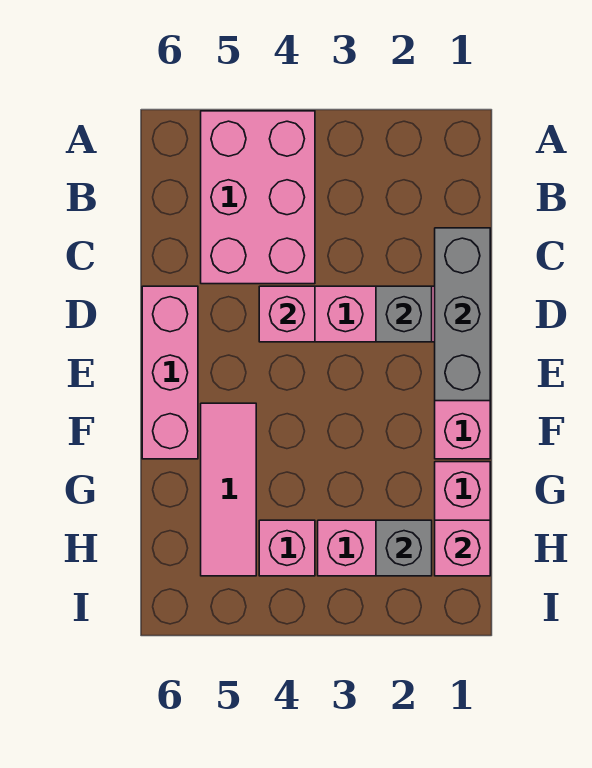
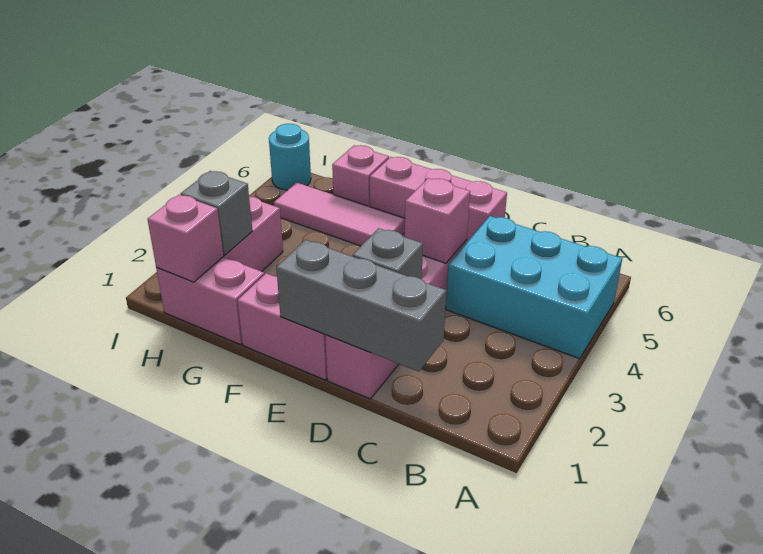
pink 2x3 brick [201,111,315,284] -> cyan 2x3 brick [446,216,622,359]
pink 1x1 brick [259,520,315,576] -> pink 1x1 brick moved to [332,145,389,207]
none -> cyan 1x1 round brick [269,124,311,190]

